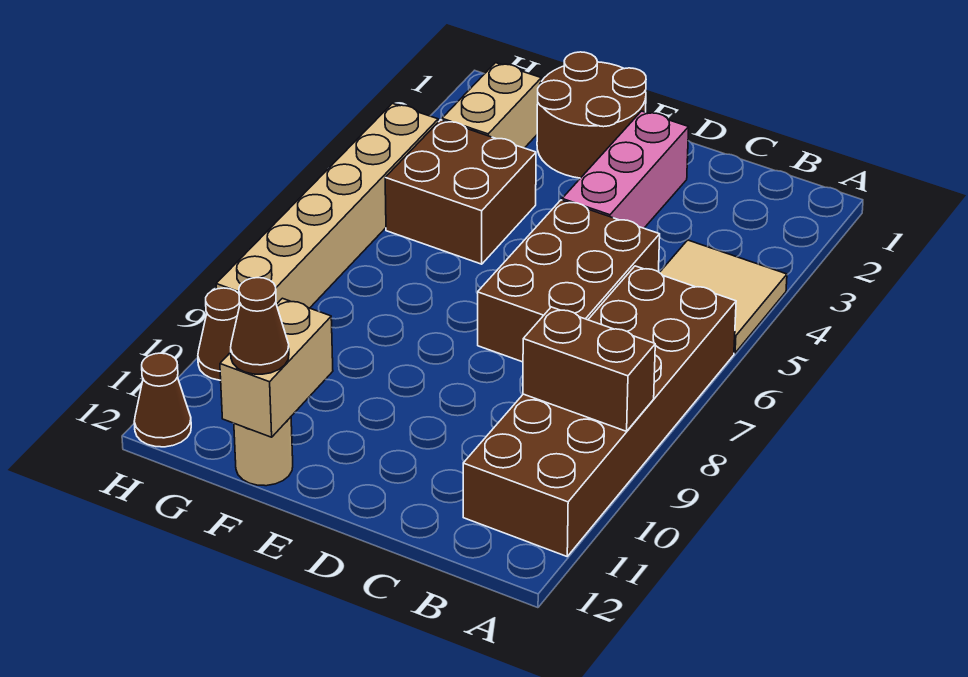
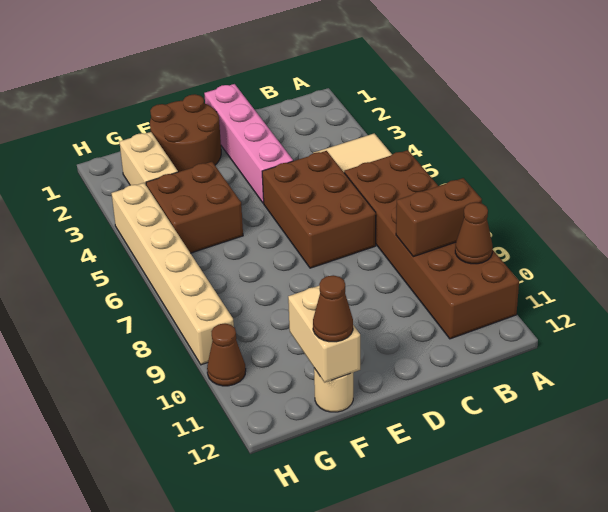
pink 1x3 brick [562,111,689,228] -> pink 1x4 brick [204,84,293,203]
brown 1x1 cone [134,353,191,447] -> brown 1x1 cone moved to [455,202,493,264]

